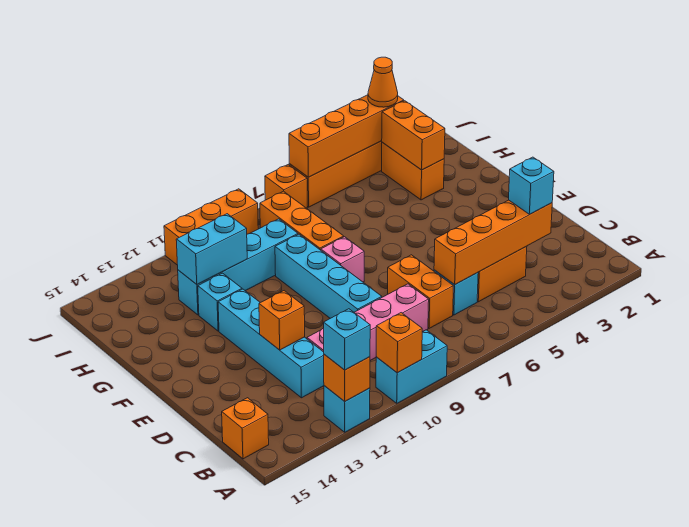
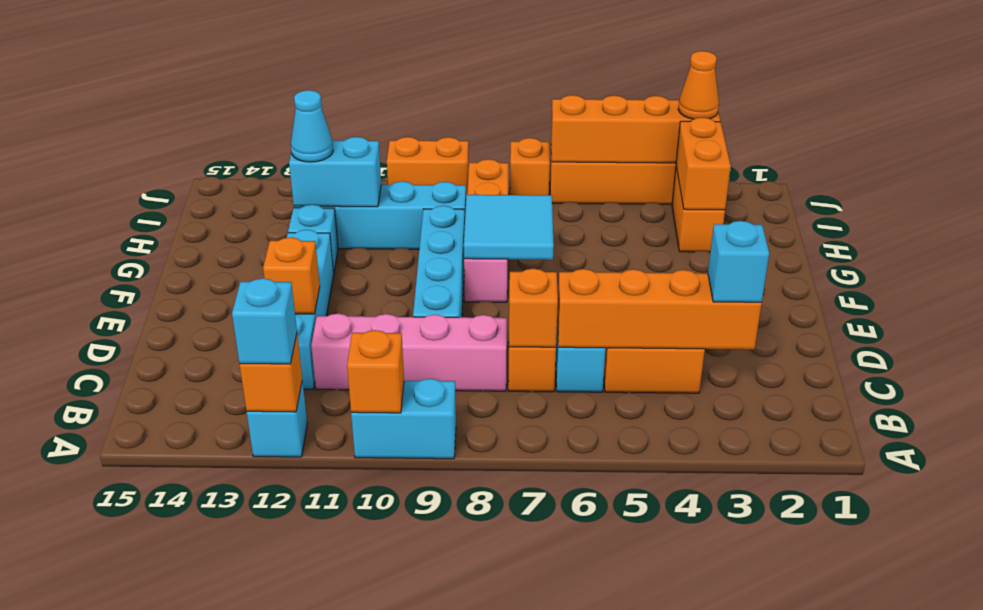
orange 1x1 brick [222,398,269,459] -> orange 1x1 brick moved to [509,269,558,347]
none -> cyan 2x2 tile [464,195,554,260]
none -> cyan 1x1 cone [291,90,333,162]
orange 1x3 brick [164,189,258,265] -> orange 1x2 brick [387,137,469,195]

